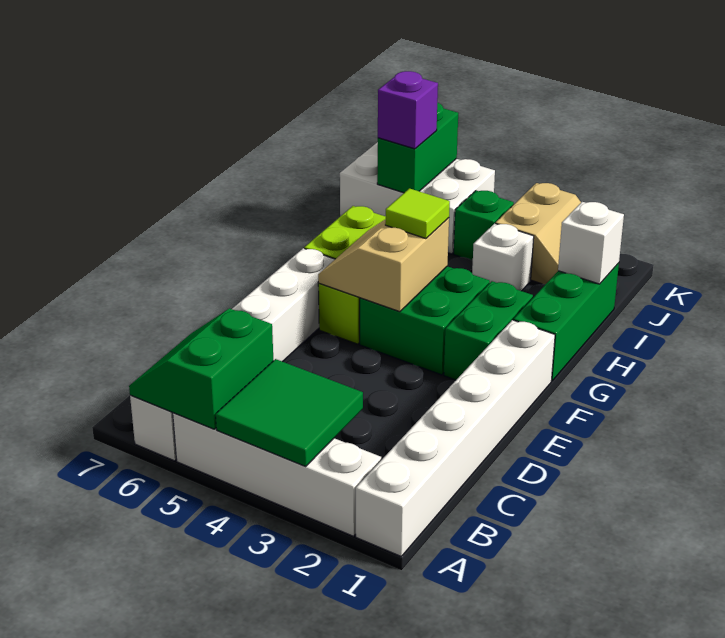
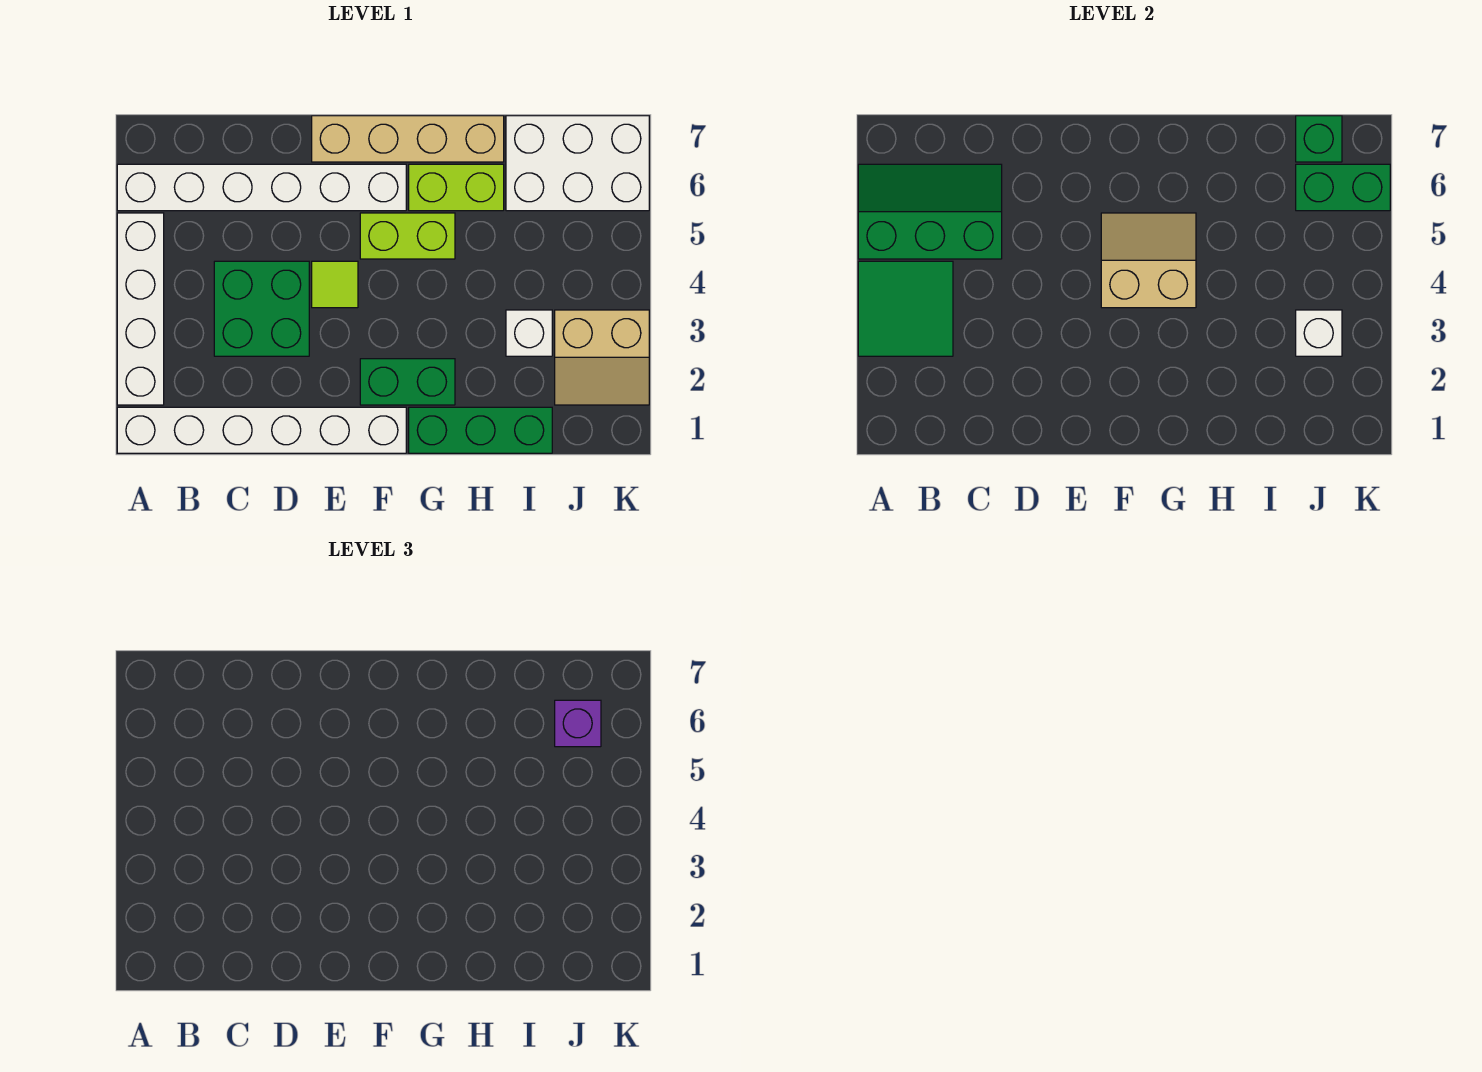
green 2x2 slope [129,308,273,429] -> green 2x3 slope [858,164,1002,259]
none -> tan 1x4 brick [312,116,504,162]
green 2x2 brick [360,266,490,375] -> green 2x2 brick moved to [214,261,309,356]
lime 1x1 tile [385,188,450,239] -> lime 1x1 tile moved to [312,261,358,308]
white 1x1 brick [558,202,624,284] -> white 1x1 brick moved to [1296,310,1342,356]
green 1x1 brick [454,191,514,261] -> green 1x1 brick moved to [1296,116,1342,162]
white 2x3 brick [340,142,495,254] -> white 2x3 brick turned to [506,116,649,211]

